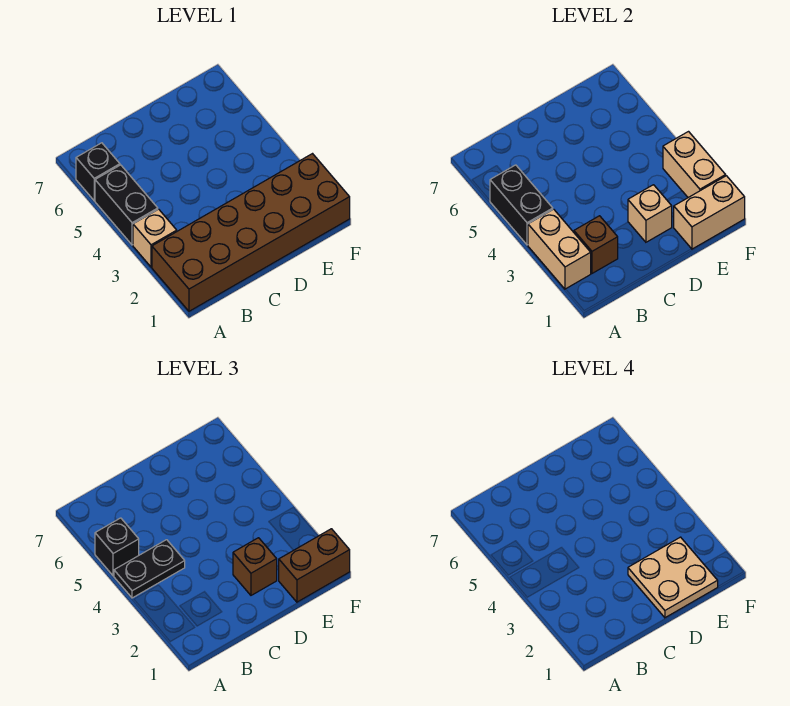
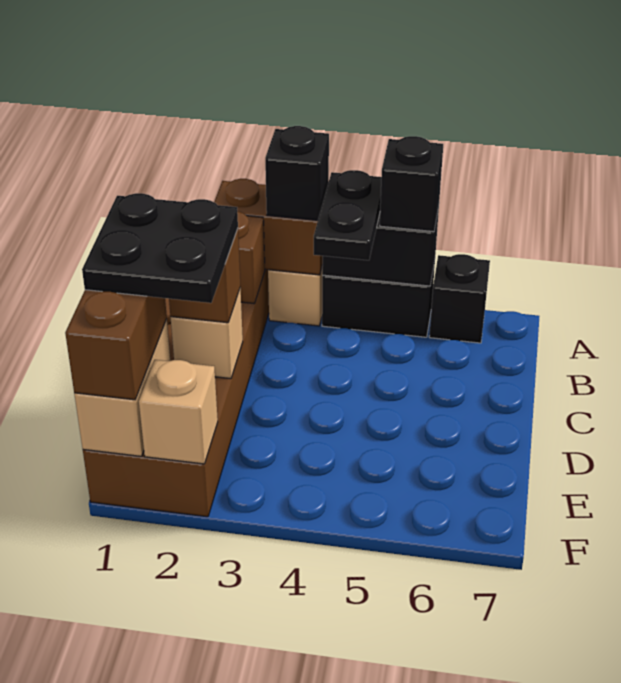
tan 1x2 brick [528,209,591,289] -> brown 1x2 brick [214,179,323,275]
none -> black 1x1 brick [265,126,329,220]
tan 2x2 plate [628,537,718,618] -> black 2x2 plate [82,193,238,303]
tan 1x2 brick [663,132,726,197] -> tan 1x1 brick [139,360,218,464]

